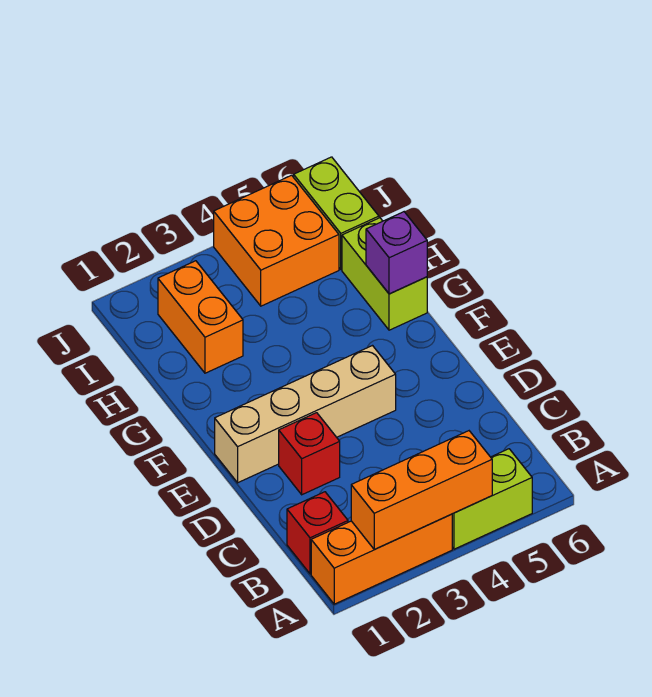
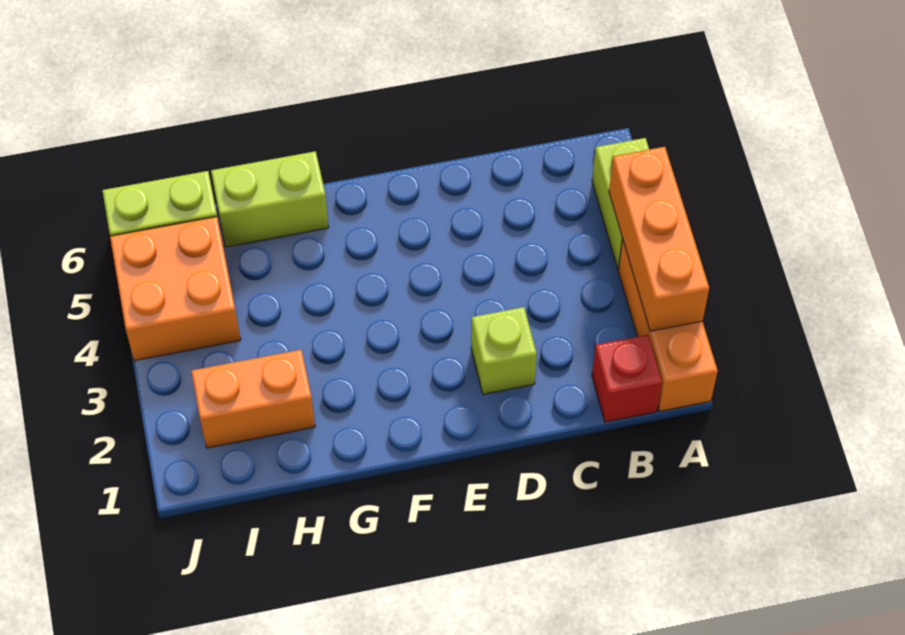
red 1x1 brick [279,413,340,495] -> lime 1x1 brick [471,307,537,394]
tan 1x4 brick [215,346,396,483] -> none
purple 1x1 brick [366,212,427,294] -> none

